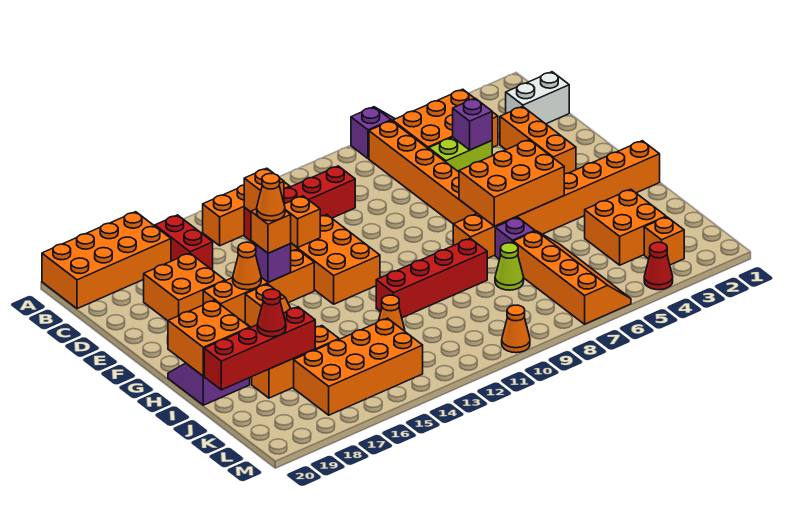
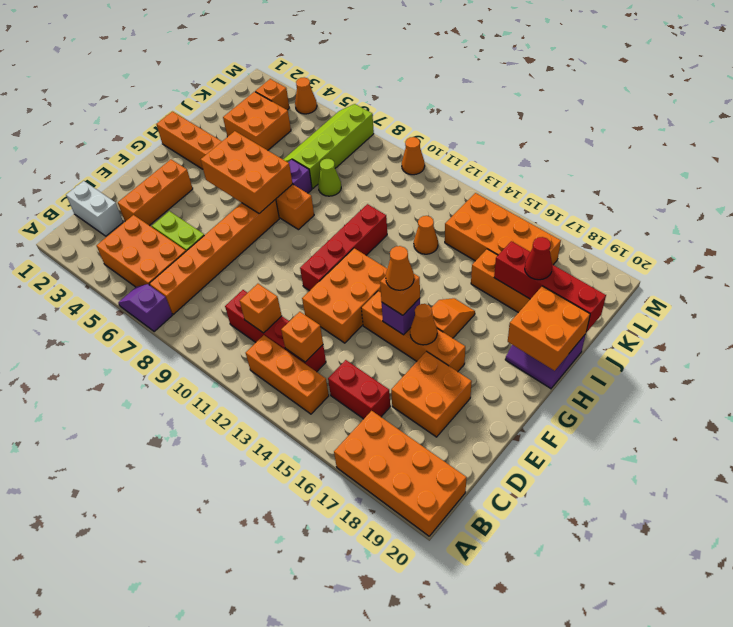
red 1x2 brick [155,215,213,270] -> red 1x2 brick turned to [328,360,390,419]
purple 1x1 brick [453,98,492,150] -> none
orange 1x1 brick [284,196,320,248] -> orange 1x1 brick moved to [239,284,282,333]
red 1x4 brick [376,238,488,318] -> red 1x4 brick turned to [300,204,387,291]
orange 2x4 slope [513,231,631,324] -> lime 2x4 slope [283,104,374,189]
red 1x1 cone [644,242,673,290] -> orange 1x1 cone [295,77,317,114]

